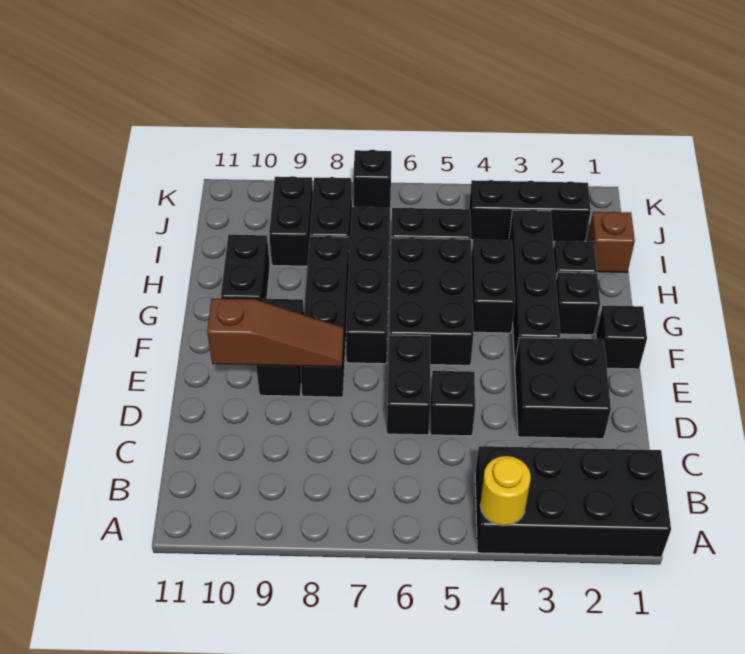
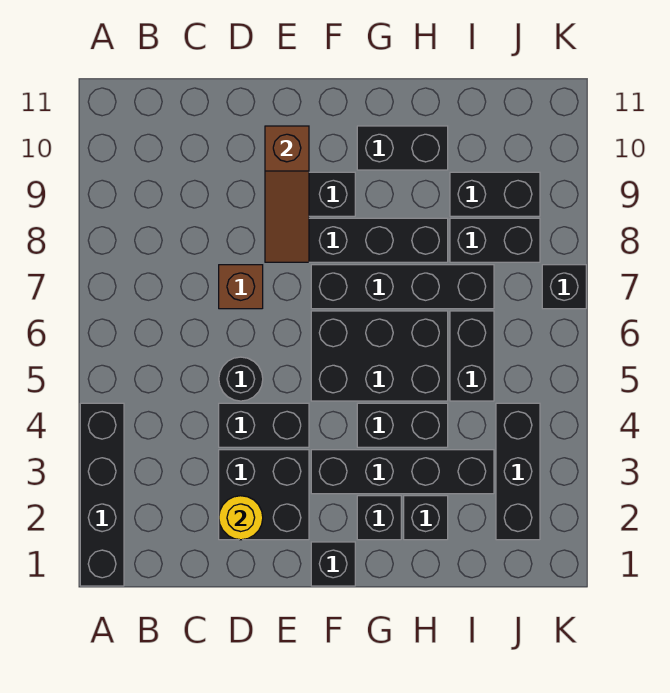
black 2x4 brick [475,446,671,557] -> black 1x4 brick [80,403,124,586]
yellow 1x1 round brick [480,456,531,525] -> yellow 1x1 round brick moved to [219,496,263,540]
black 1x1 brick [431,371,475,436] -> black 1x1 round brick [219,357,263,401]
black 1x2 brick [387,335,430,435] -> black 1x2 brick moved to [219,403,309,447]
brown 1x1 brick [587,211,635,273] -> brown 1x1 brick moved to [219,265,263,309]

